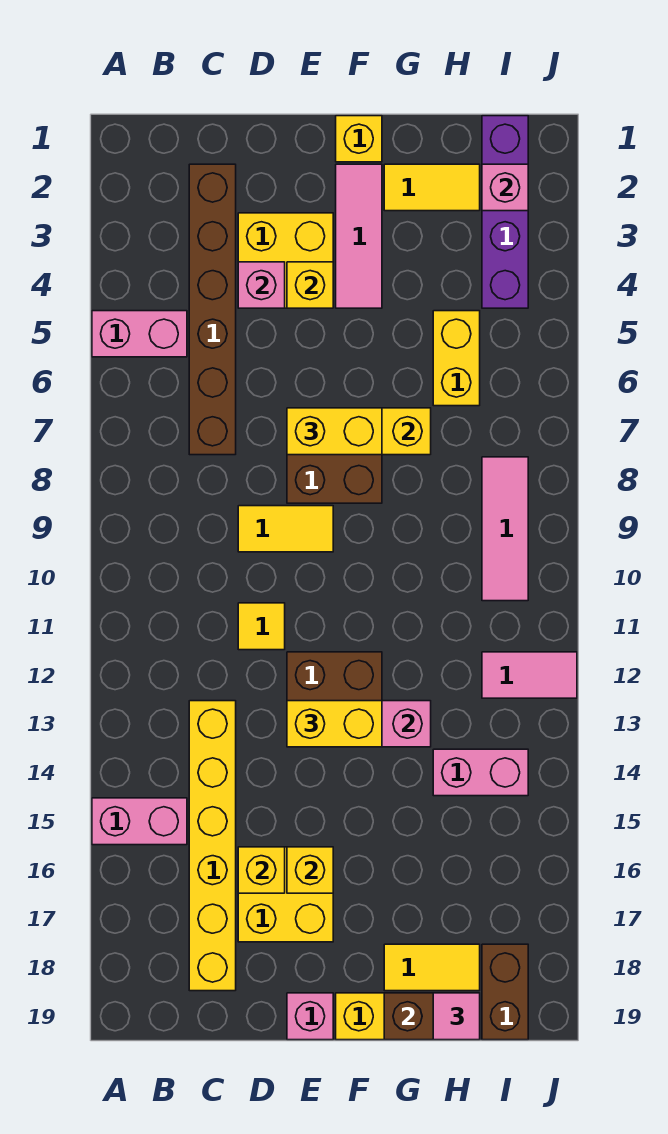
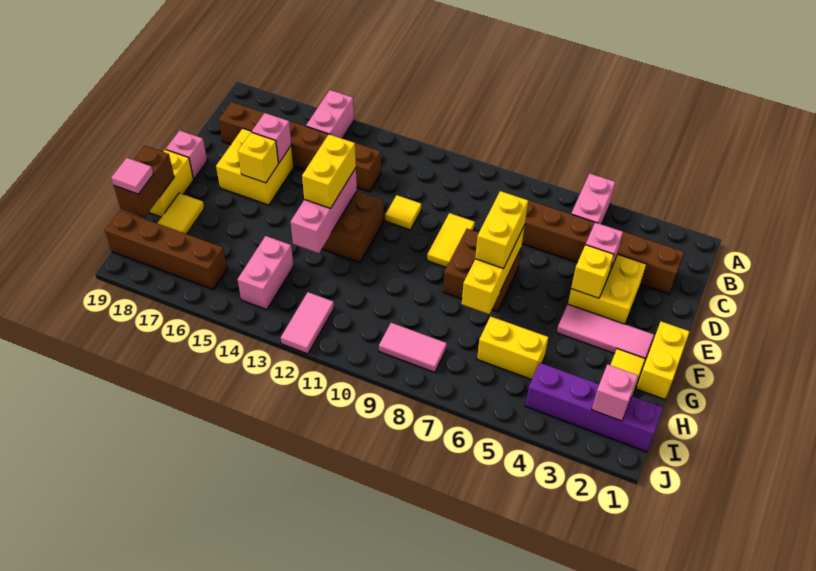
yellow 1x6 brick [189,701,236,991] -> brown 1x6 brick [219,102,381,192]
yellow 1x1 brick [238,847,285,893] -> pink 1x1 brick [252,113,292,163]
yellow 1x1 brick [336,116,382,162] -> yellow 1x2 brick [636,322,690,399]
pink 1x3 tile [482,457,528,601] -> pink 1x2 tile [379,323,447,372]
brown 1x2 brick [482,944,528,1040] -> brown 1x4 brick [105,210,227,290]

